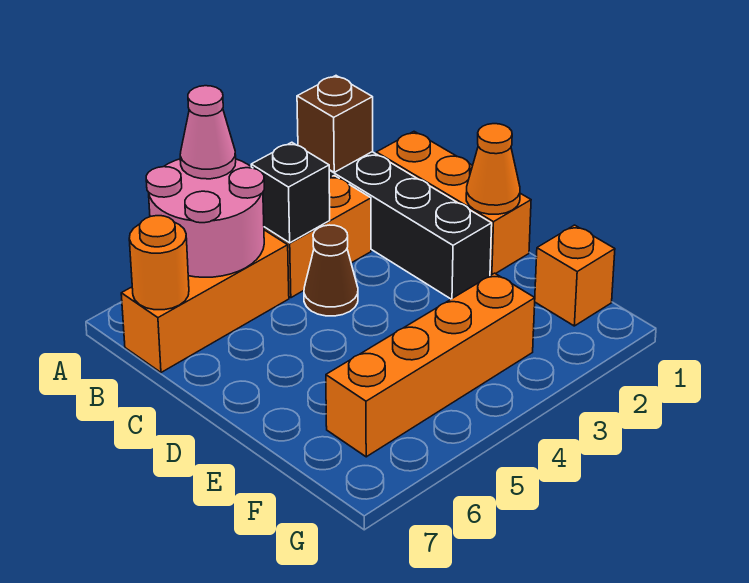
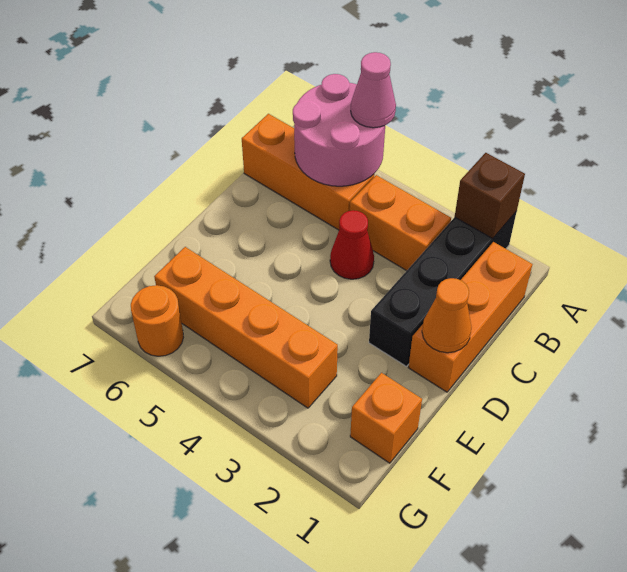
black 1x1 brick [251,142,330,243] -> none
orange 1x1 round brick [129,216,189,310] -> orange 1x1 round brick moved to [131,285,183,356]
brown 1x1 cone [304,225,358,316] -> red 1x1 cone [330,210,374,279]

